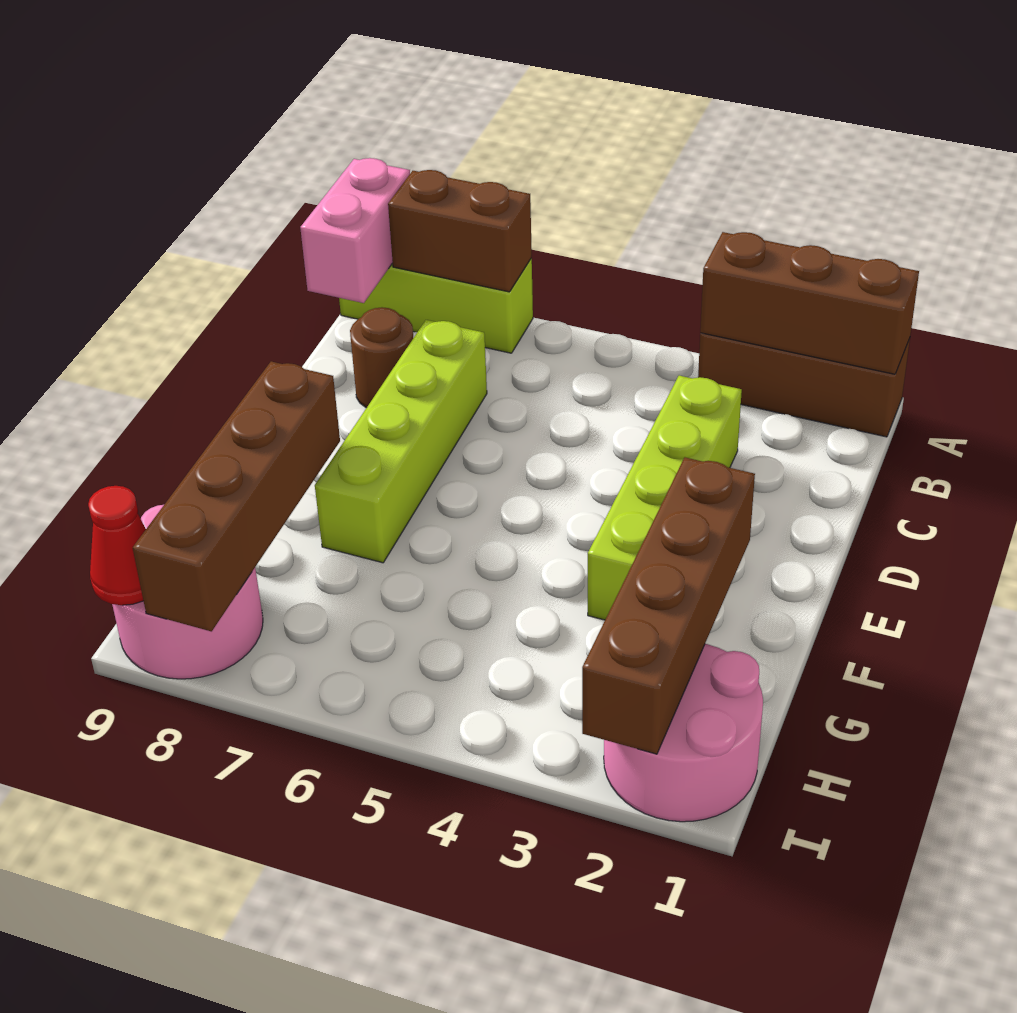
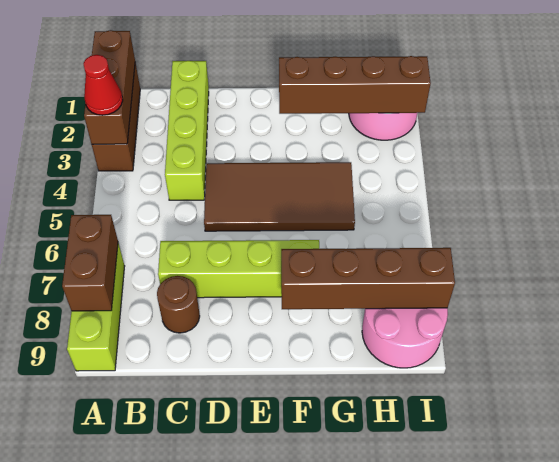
pink 1x2 brick [300,158,410,303] -> none
lime 1x4 brick [588,376,742,620] -> lime 1x4 brick turned to [165,61,209,200]
none -> brown 2x4 tile [204,162,355,231]
red 1x1 cone [88,486,146,605] -> red 1x1 cone moved to [83,55,123,115]

